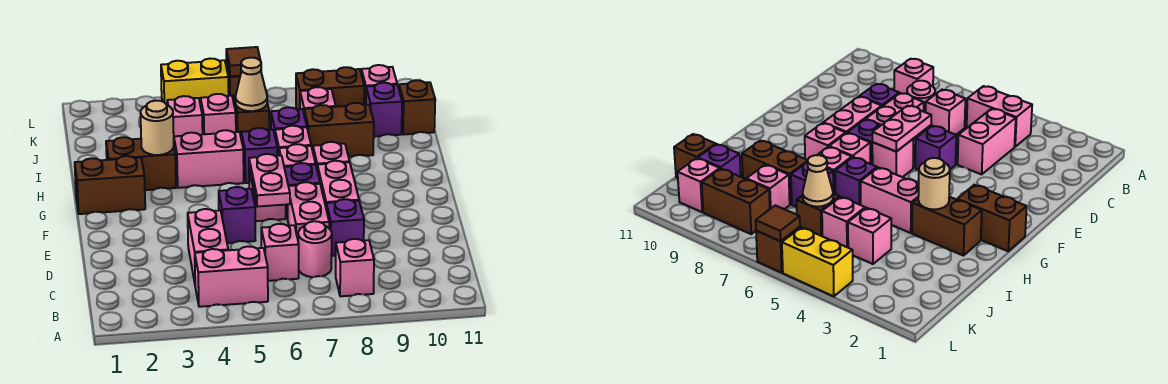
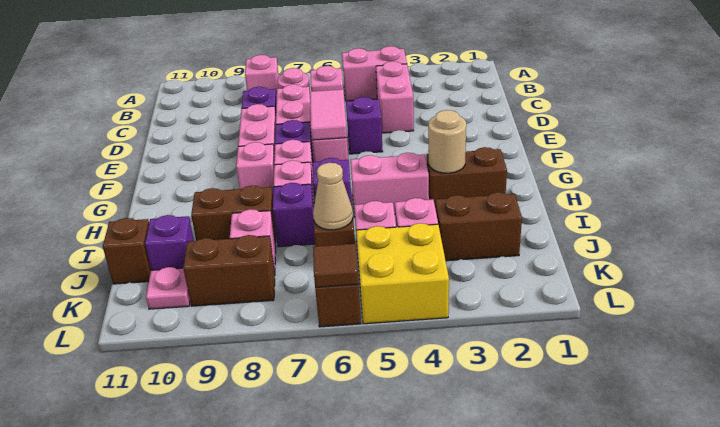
pink 1x2 plate [249,154,290,207] -> pink 1x2 tile [310,89,347,140]
brown 1x2 brick [75,156,145,214] -> brown 1x2 brick moved to [435,192,522,261]
pink 1x1 brick [361,65,397,105] -> pink 1x1 plate [146,267,190,309]
yellow 1x2 brick [161,59,229,106] -> yellow 2x2 brick [356,223,449,324]

